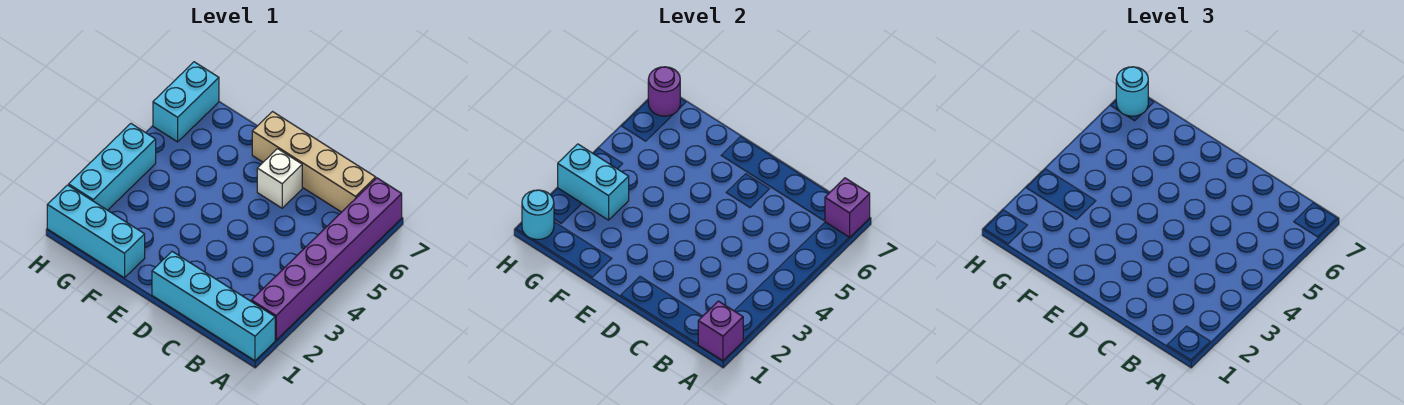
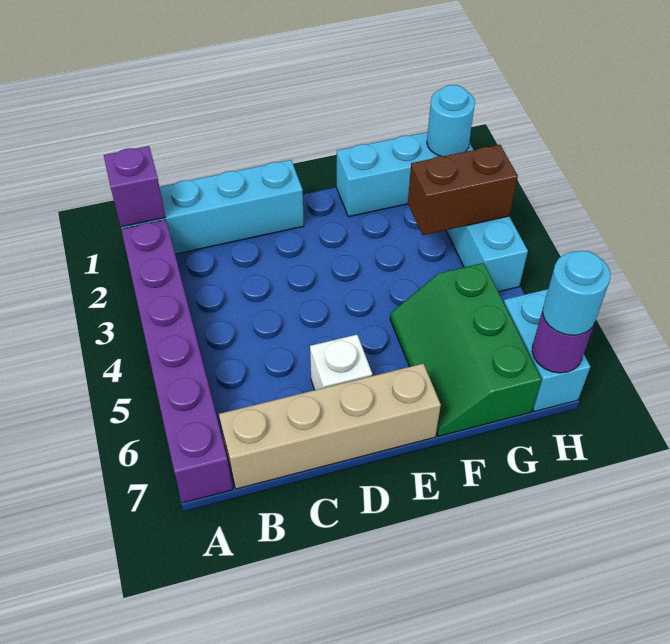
purple 1x1 brick [825,178,870,238] -> none
none -> green 2x3 slope [390,263,542,437]
cyan 1x2 brick [558,144,629,220] -> brown 1x2 brick [408,145,518,235]

